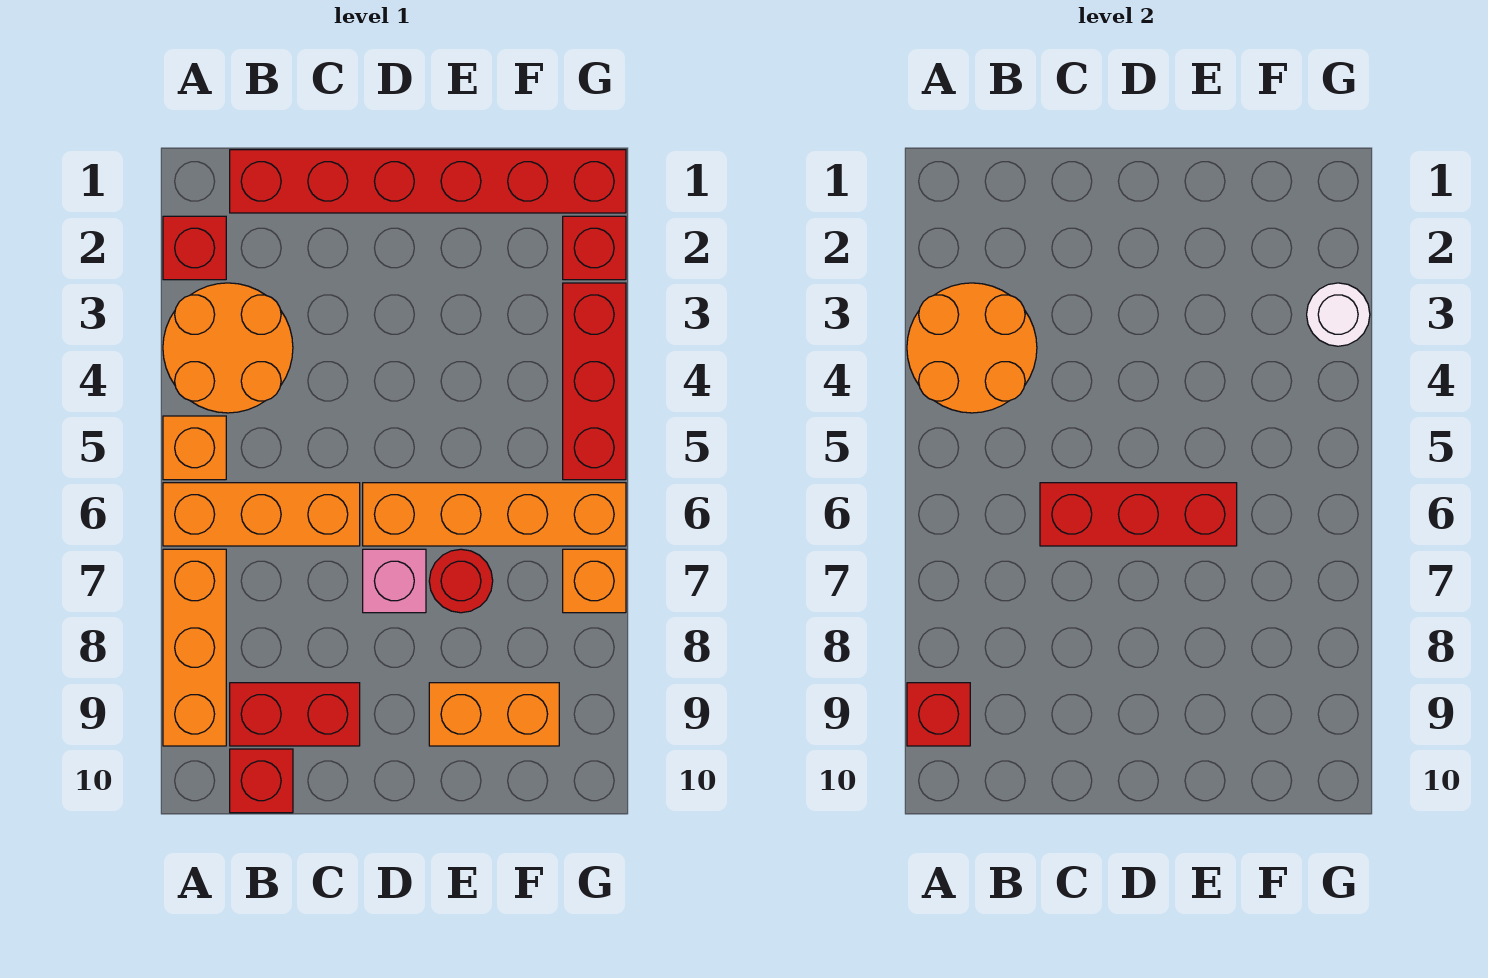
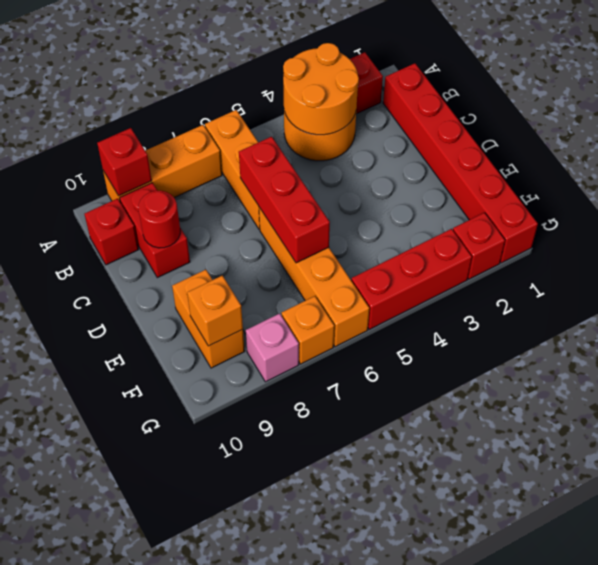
orange 1x1 brick [163,416,226,480] -> orange 1x1 brick moved to [187,276,243,346]
pink 1x1 brick [363,549,426,613] -> pink 1x1 brick moved to [246,313,299,382]
red 1x1 round brick [429,549,493,613] -> red 1x1 round brick moved to [139,190,180,248]
white 1x1 round brick [1307,283,1370,346] -> none

